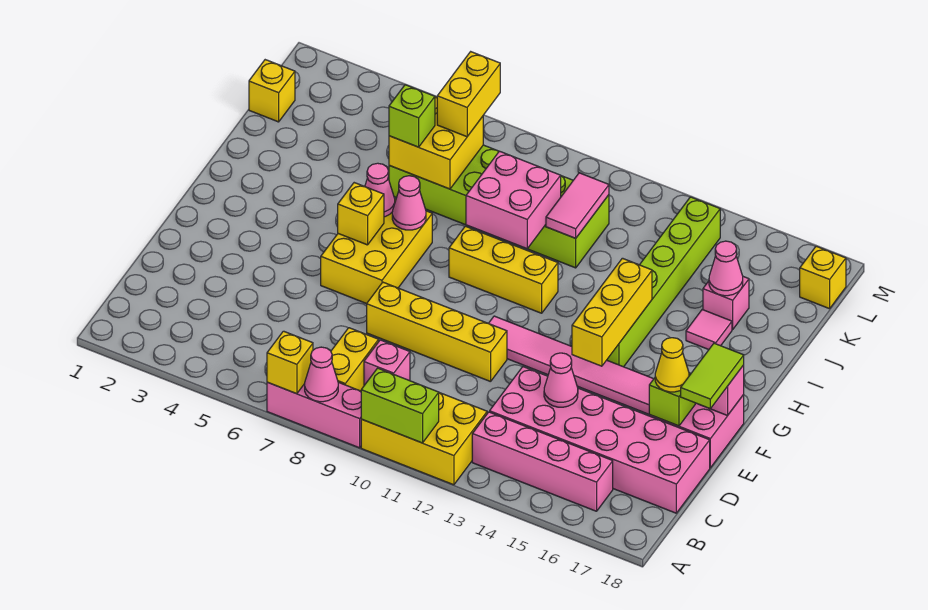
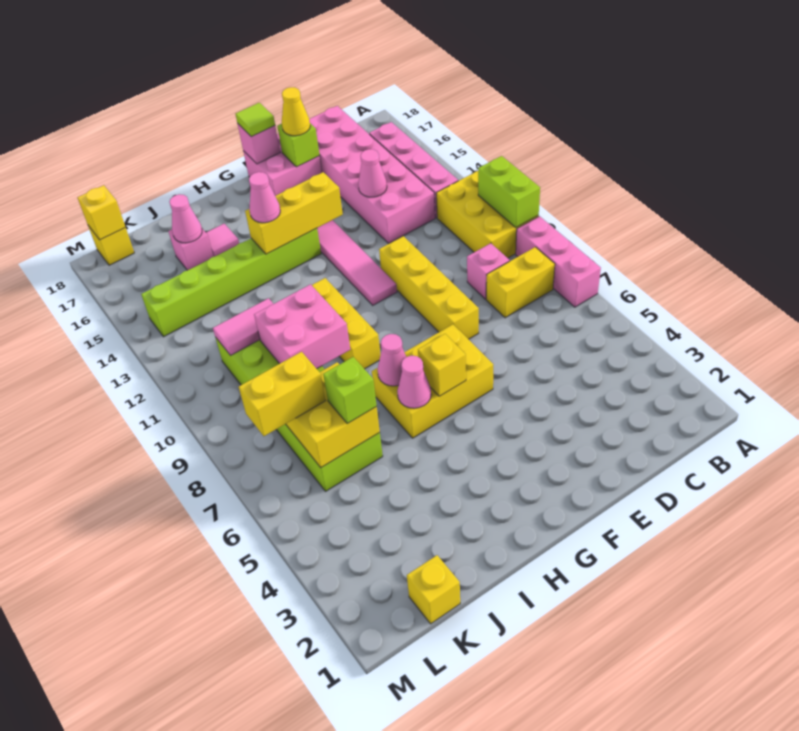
yellow 1x1 brick [267,331,313,394] -> yellow 1x1 brick moved to [78,185,126,240]
pink 1x1 cone [305,347,338,402] -> pink 1x1 cone moved to [249,172,280,223]
lime 1x2 tile [681,343,744,409] -> lime 1x1 tile [236,103,275,137]

